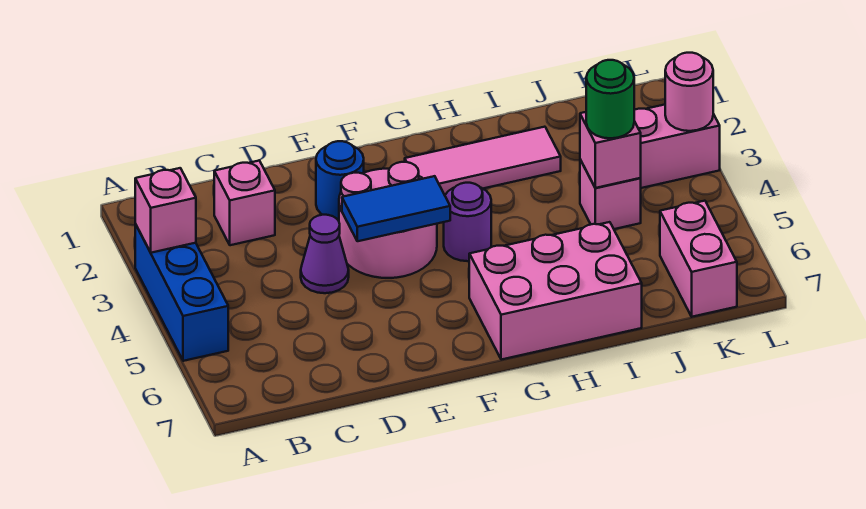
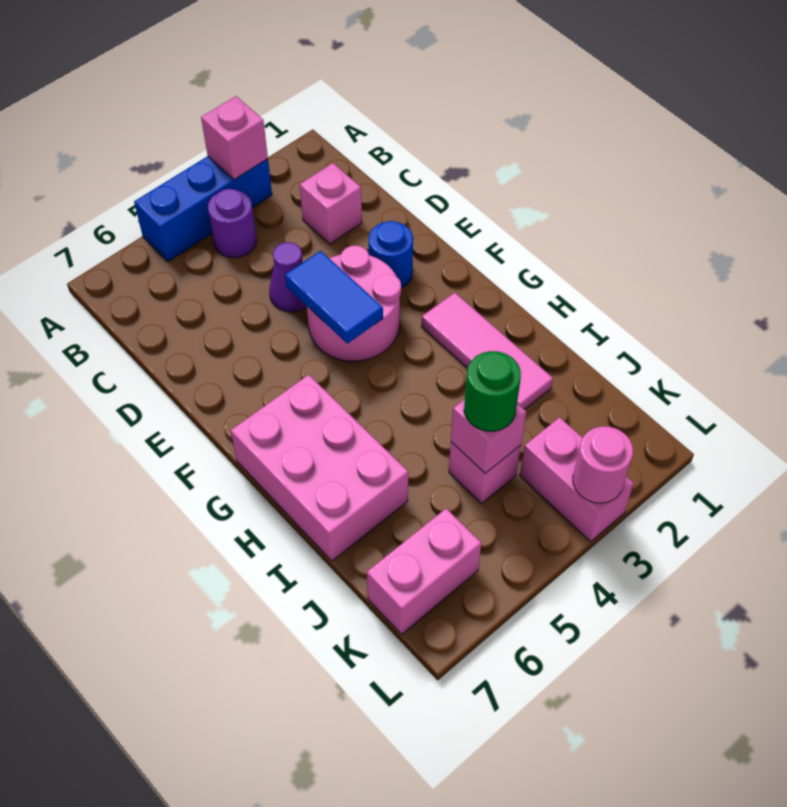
purple 1x1 round brick [443,183,491,261] -> purple 1x1 round brick moved to [208,189,257,258]

